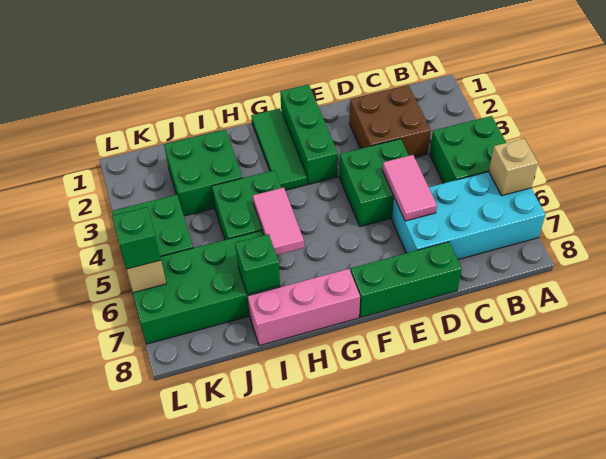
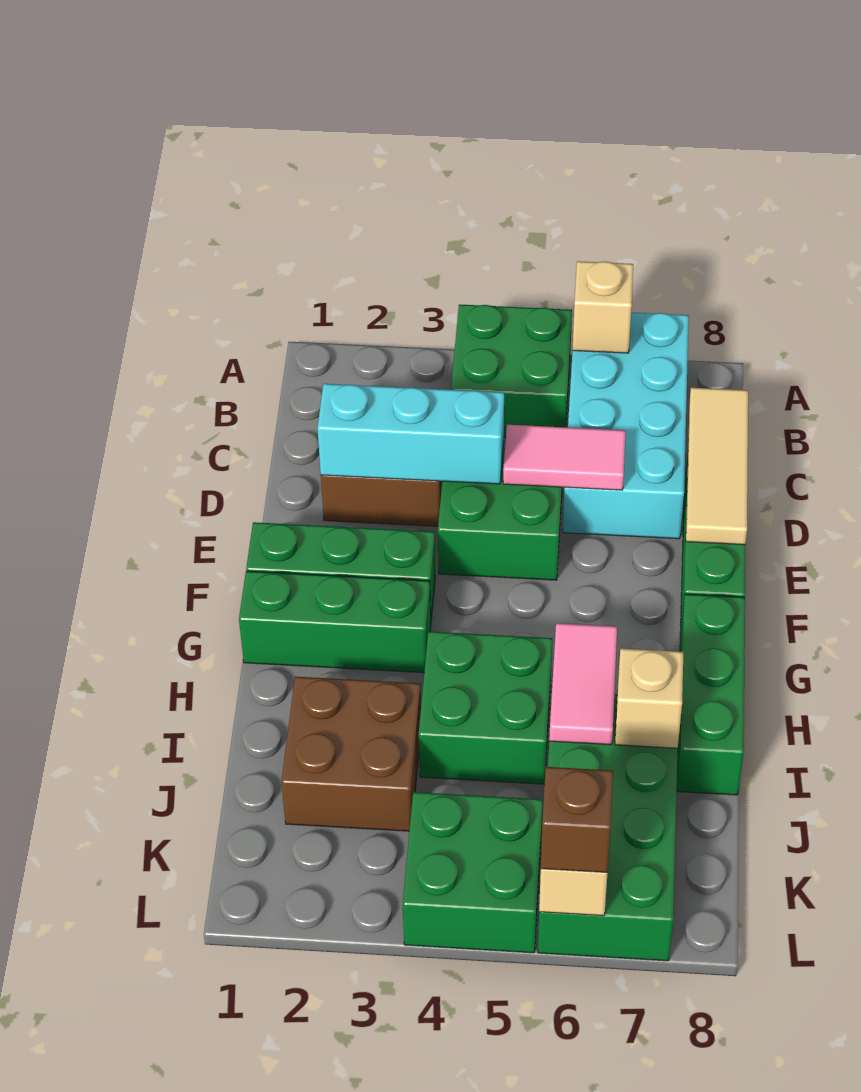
none -> tan 1x3 tile [686,388,748,545]
none -> cyan 1x3 brick [318,384,504,484]
green 1x3 tile [251,109,307,190] -> green 1x3 brick [239,571,431,673]
pink 1x3 brick [248,269,360,346] -> green 1x3 brick [677,594,745,795]
pink 1x2 tile [253,187,304,255] -> pink 1x2 tile turned to [549,623,617,745]
green 2x2 brick [164,129,242,216] -> brown 2x2 brick [281,677,421,831]
green 1x1 brick [235,234,280,294] -> tan 1x1 brick [615,649,683,748]
green 1x1 brick [112,207,161,269] -> brown 1x1 brick [541,767,613,873]

